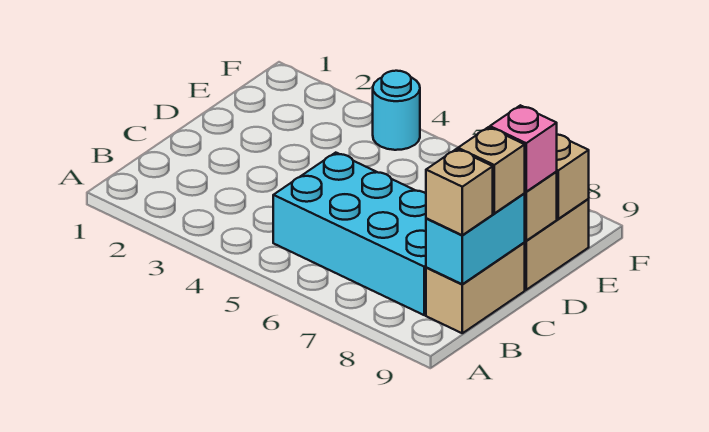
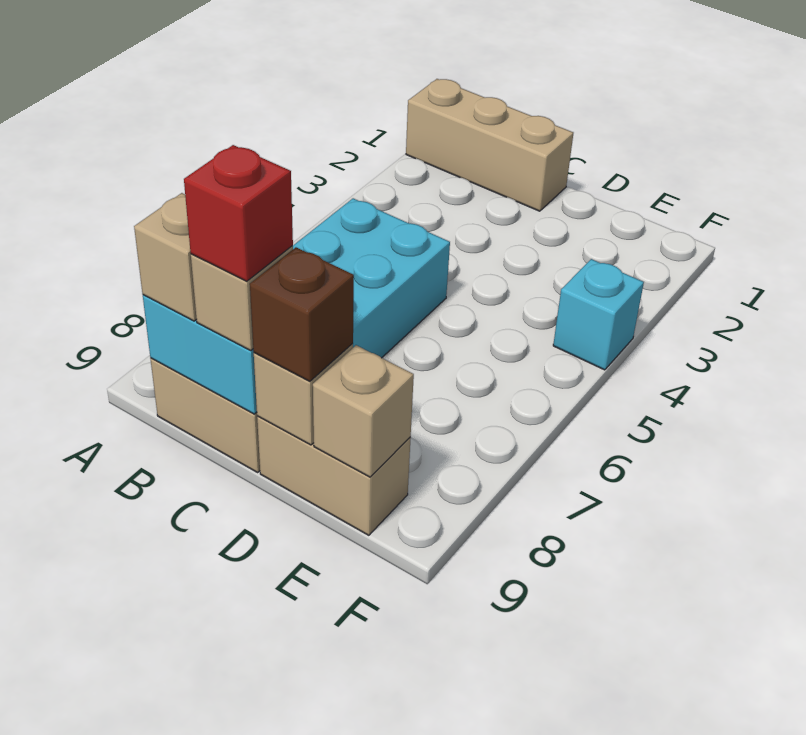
none -> tan 1x3 brick [406,79,573,211]
none -> red 1x1 brick [184,145,293,281]
pink 1x1 brick [490,105,557,192] -> brown 1x1 brick [250,247,354,381]
cyan 1x1 round brick [373,71,420,150] -> cyan 1x1 brick [553,259,644,370]

